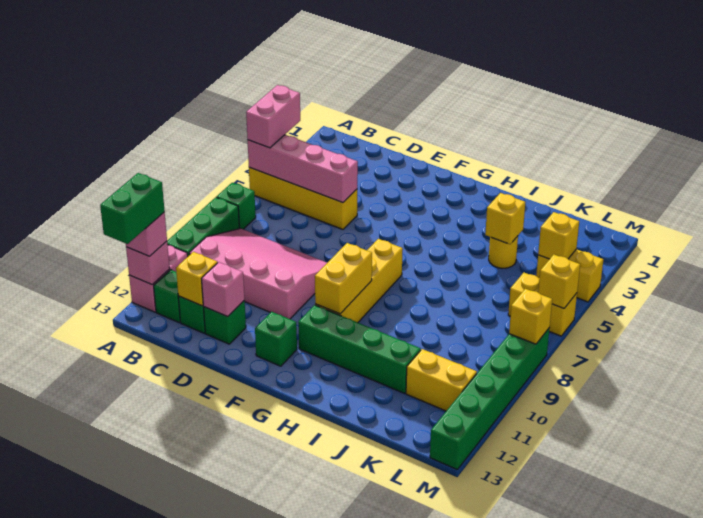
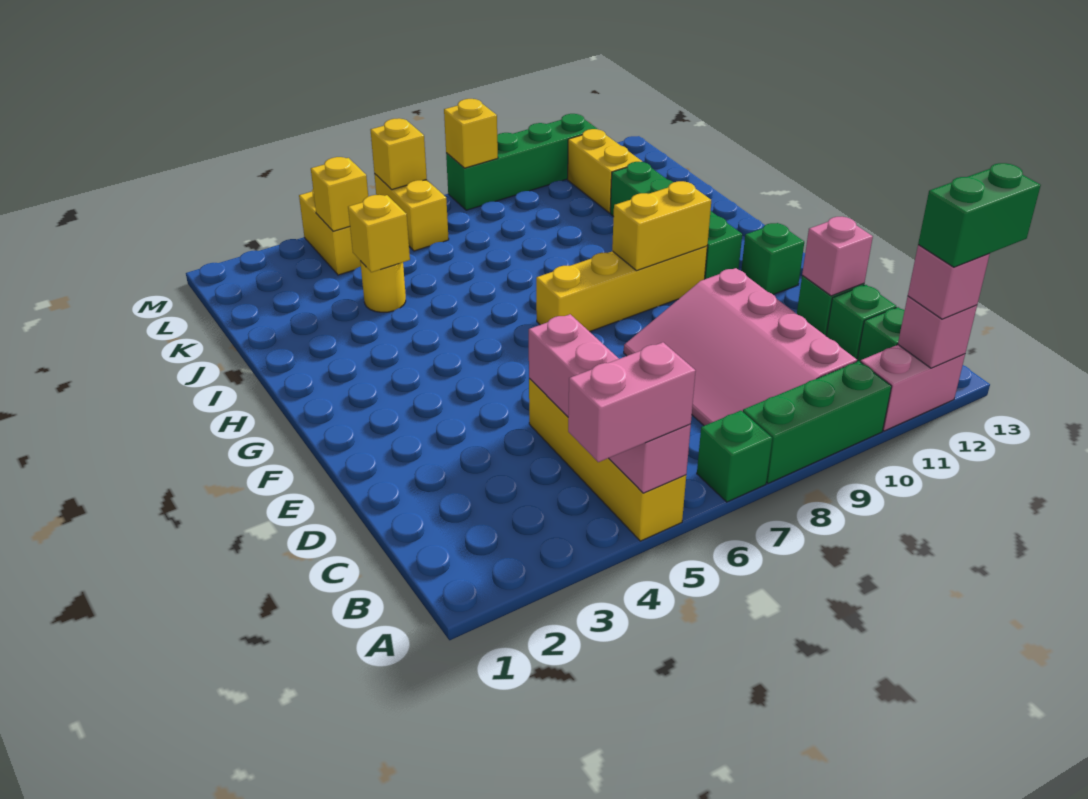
yellow 1x1 brick [176,252,217,306] -> none
green 1x6 brick [430,329,549,469] -> green 1x4 brick [446,114,597,210]

